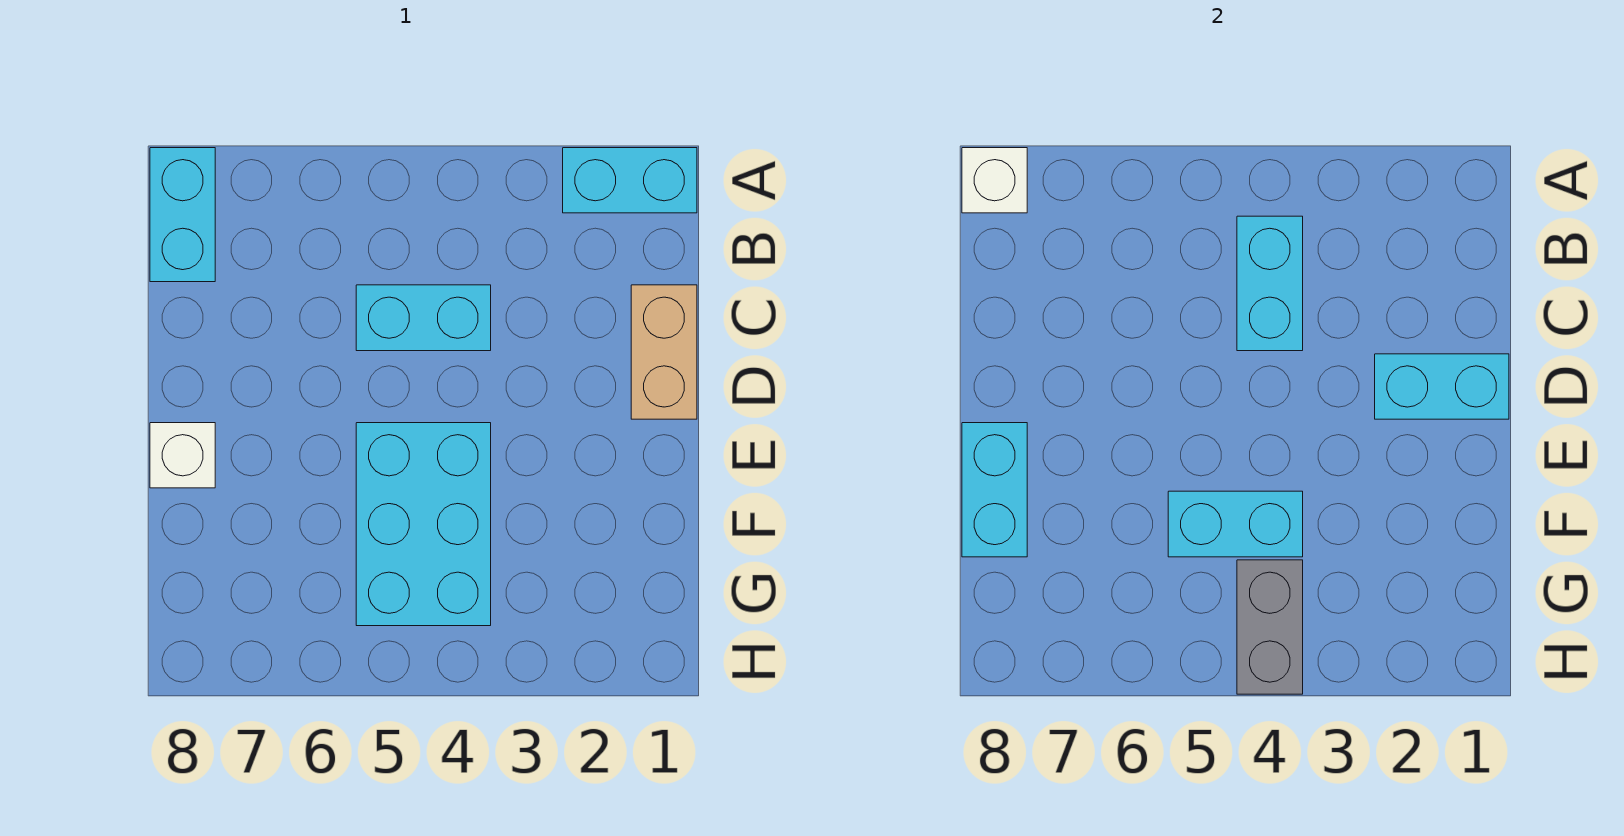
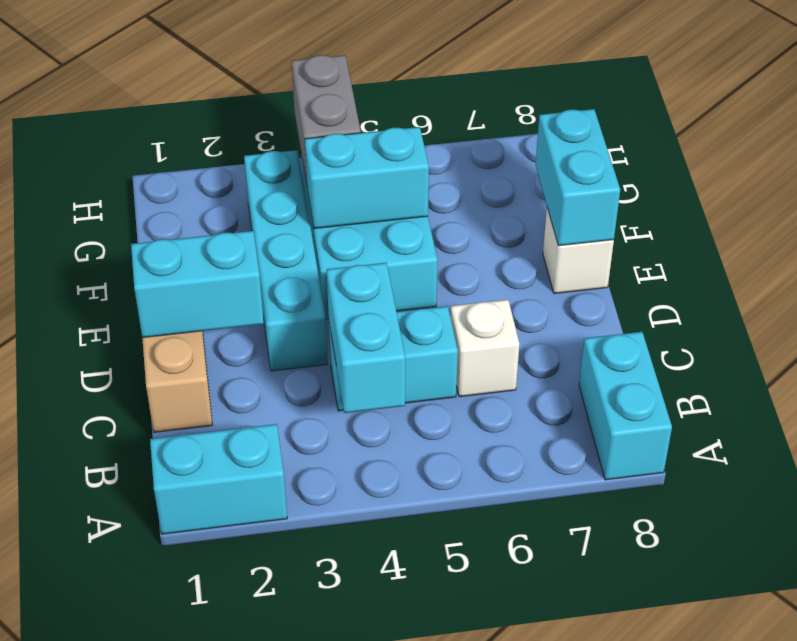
white 1x1 brick [962,148,1027,213] -> white 1x1 brick moved to [450,299,519,397]
none -> cyan 1x4 brick [244,150,328,371]

